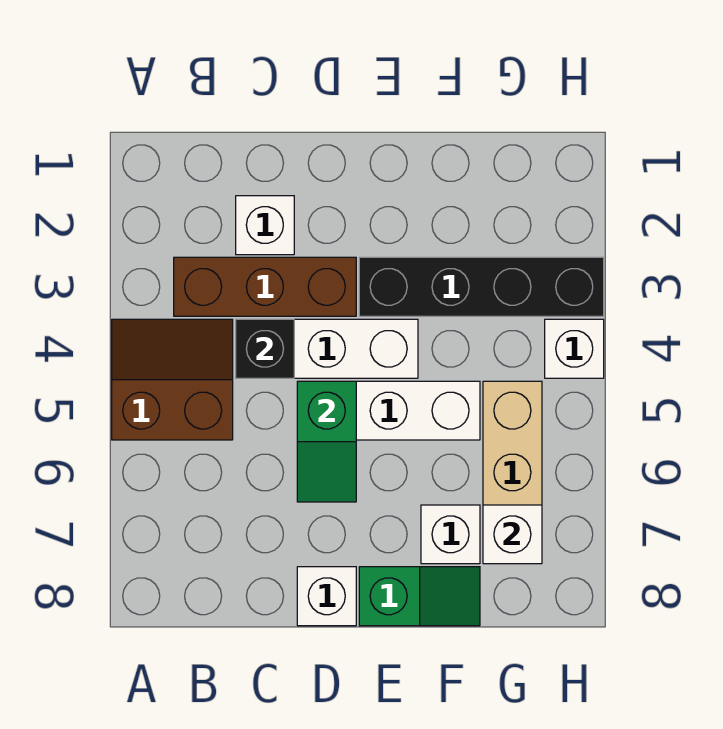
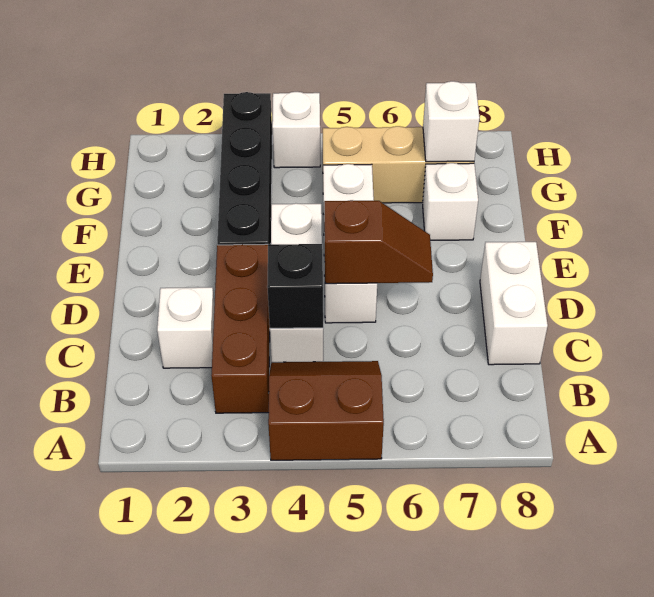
brown 2x2 slope [112,319,233,440] -> brown 2x2 slope turned to [268,361,384,460]
green 1x2 slope [297,381,356,502] -> brown 1x2 slope [324,200,433,284]
white 1x1 brick [297,567,356,626] -> white 1x2 brick [480,242,548,365]
green 1x2 slope [359,567,480,626] -> none

